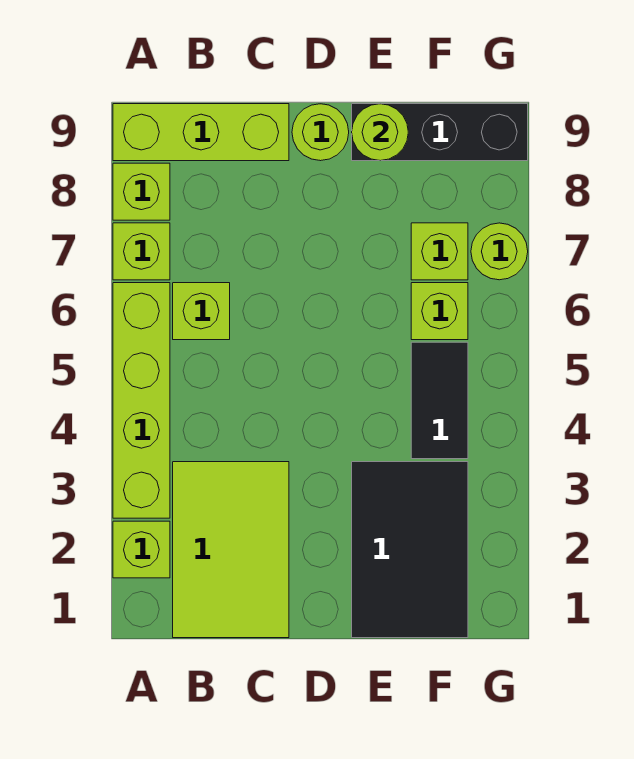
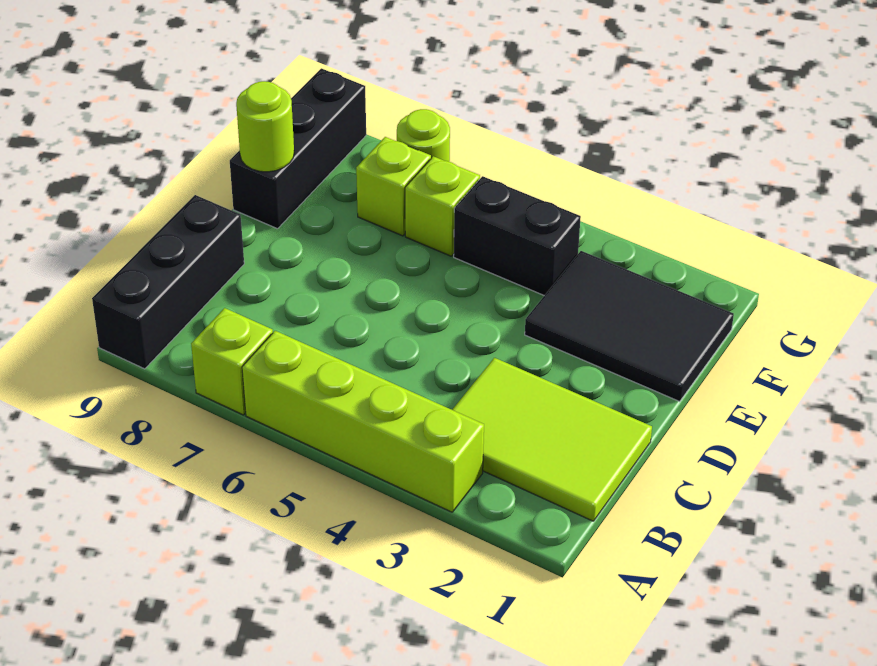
lime 1x1 brick [113,521,170,578] -> none
lime 1x1 brick [113,163,170,220] -> none
lime 1x3 brick [113,104,289,161] -> black 1x3 brick [92,195,244,369]
lime 1x1 brick [173,283,230,340] -> none
lime 1x1 round brick [292,104,349,161] -> none
black 1x2 tile [411,342,468,459] -> black 1x2 brick [454,176,581,296]

